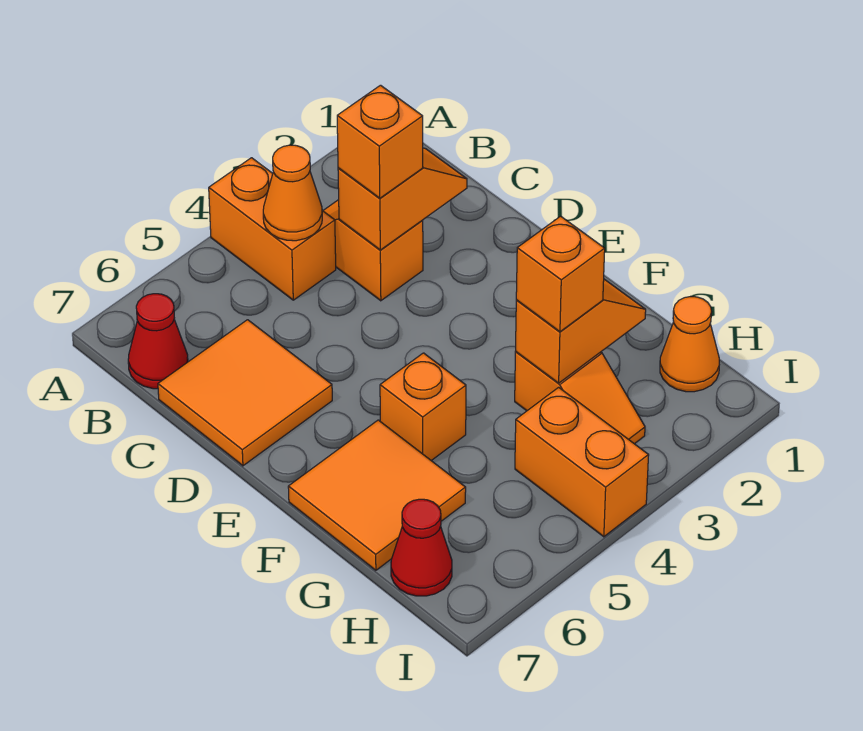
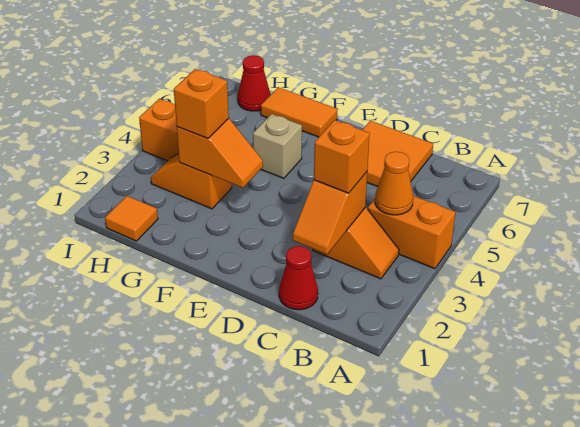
red 1x1 cone [128,294,188,389] -> red 1x1 cone moved to [279,246,318,310]
orange 1x1 brick [380,353,466,461] -> tan 1x1 brick [253,114,302,178]
orange 2x2 tile [288,420,466,570] -> orange 1x2 tile [261,87,337,137]
orange 1x2 slope [516,279,646,383] -> orange 1x2 slope turned to [177,118,263,188]
orange 1x1 cone [660,297,719,392] -> orange 1x1 tile [105,196,158,241]

